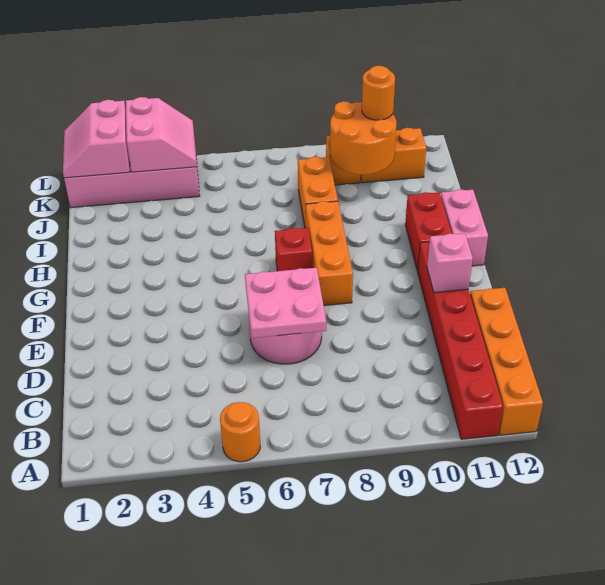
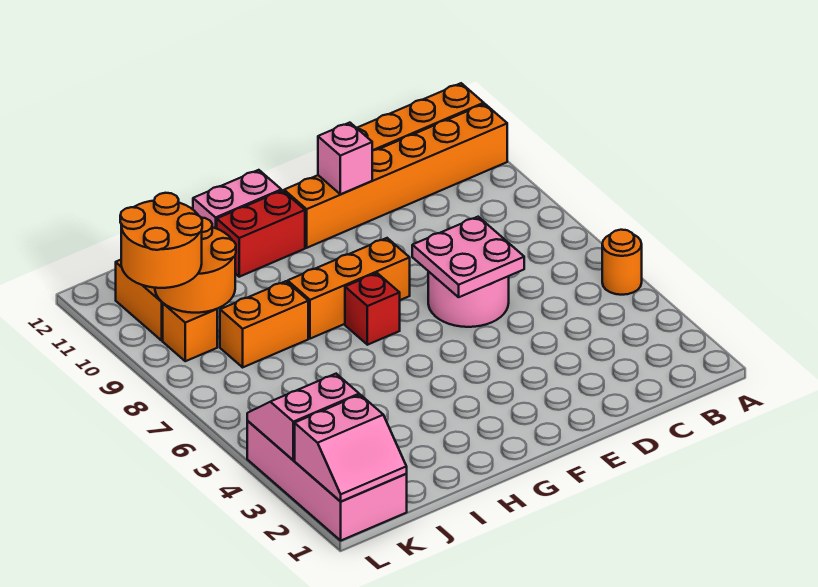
red 1x6 brick [418,242,503,439] -> orange 1x6 brick [284,104,507,248]
orange 1x1 round brick [362,66,395,120] -> orange 2x2 round brick [120,193,202,288]

